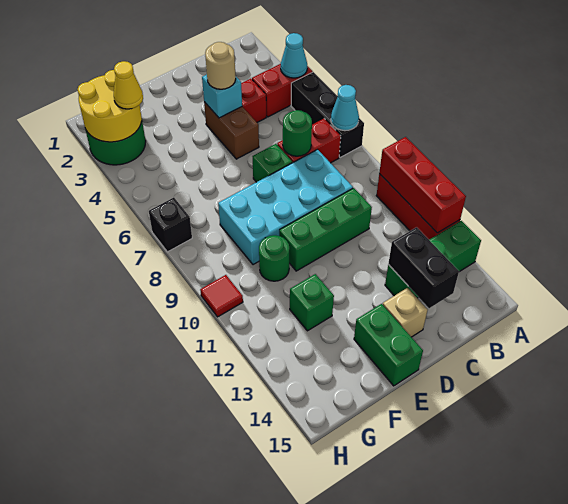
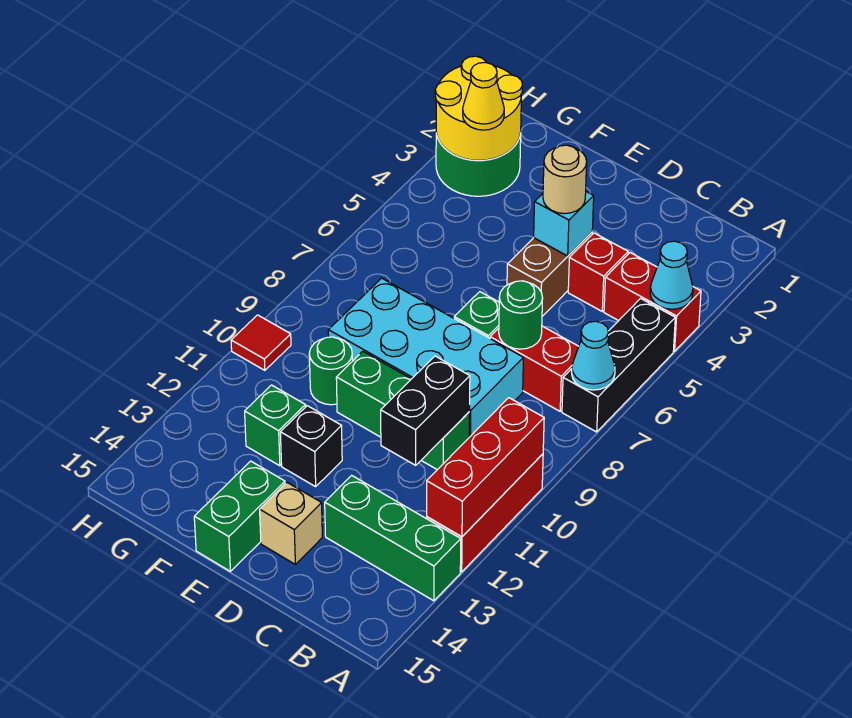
black 1x2 brick [388,227,459,308] -> black 1x2 brick moved to [381,356,470,465]
black 1x1 brick [149,197,192,252] -> black 1x1 brick moved to [280,406,342,487]

